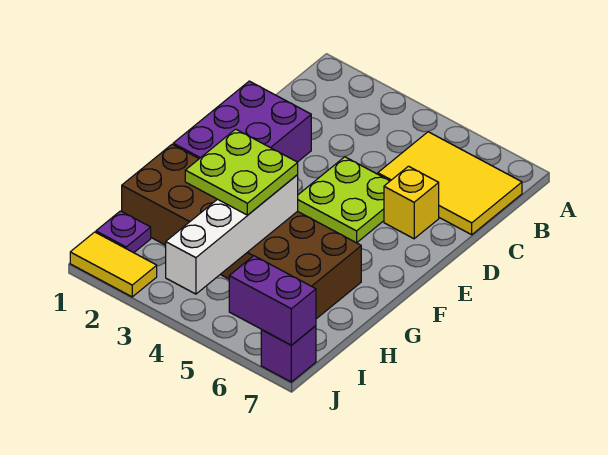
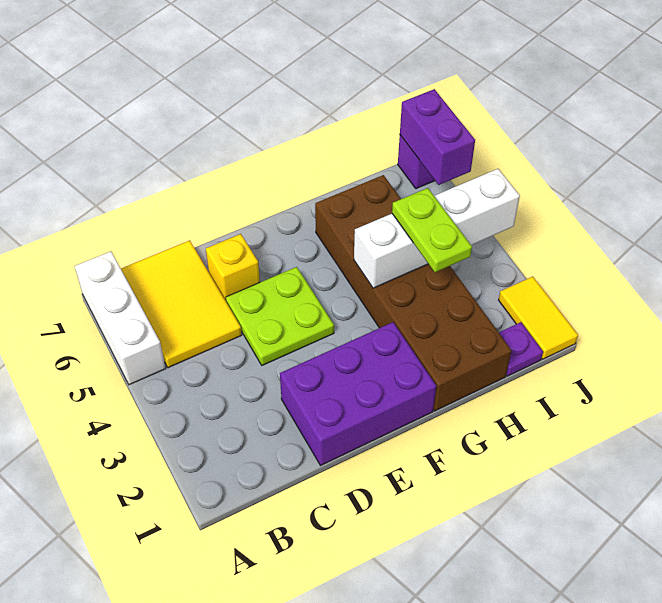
none -> white 1x3 brick [74,251,166,385]
lime 2x2 plate [185,129,298,215] -> lime 1x2 plate [392,188,472,272]

